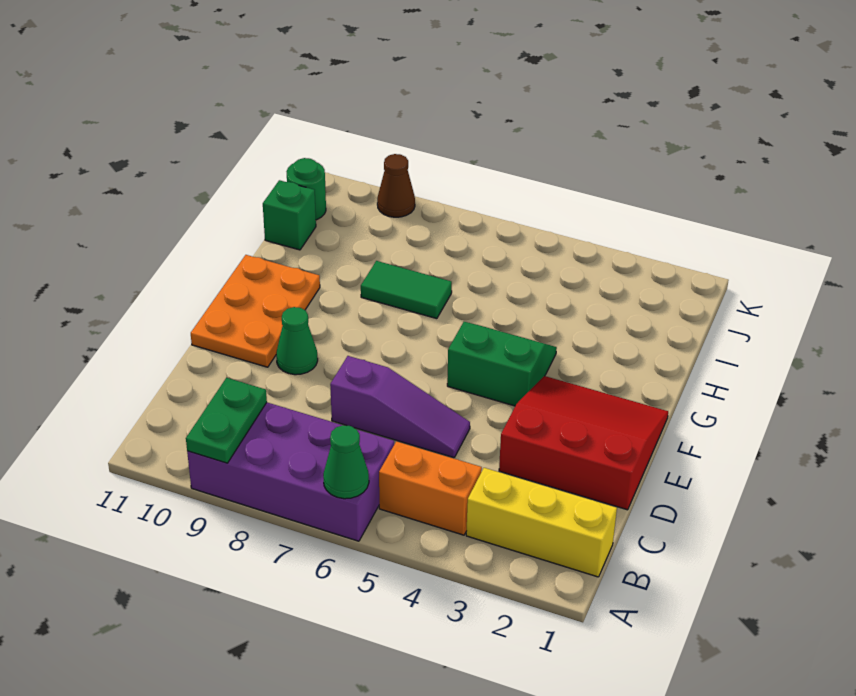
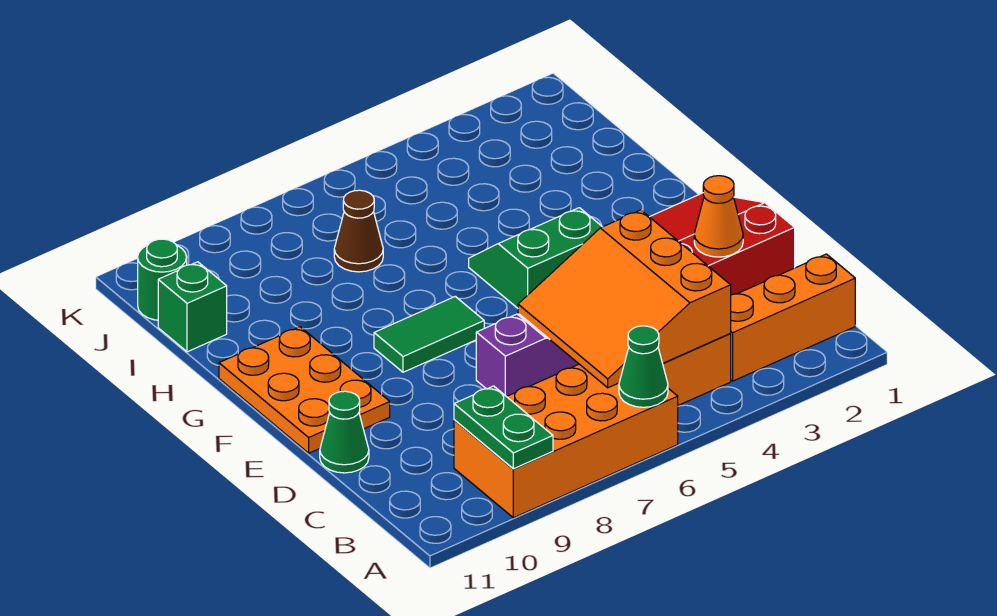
purple 2x4 brick [187,403,394,541] -> orange 2x4 brick [454,364,678,518]
yellow 1x3 brick [466,468,617,577] -> orange 1x3 brick [730,254,855,381]
none -> orange 3x3 slope [518,210,731,388]
none -> orange 1x1 cone [694,176,743,257]
green 1x1 cone [276,307,318,375] -> green 1x1 cone moved to [320,391,369,473]
green 1x2 tile [361,261,452,319] -> green 1x2 tile moved to [374,296,484,372]
brown 1x1 cone [377,154,415,217] -> brown 1x1 cone moved to [334,190,383,272]

